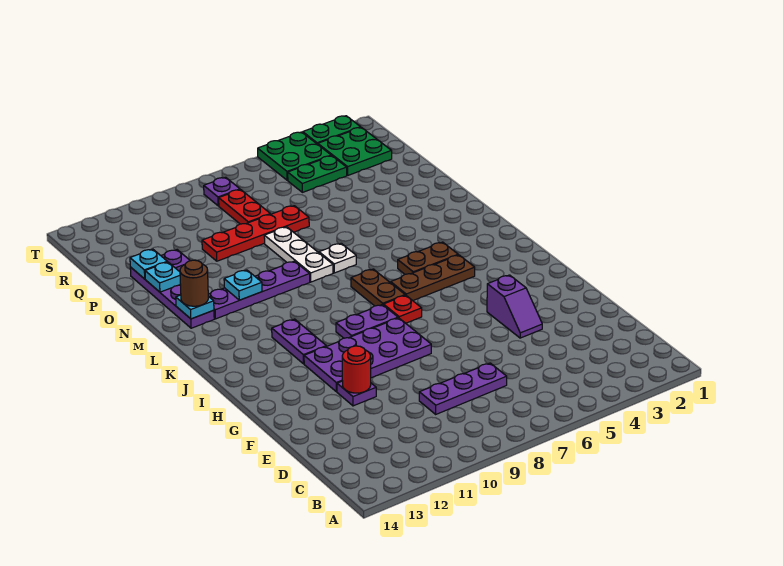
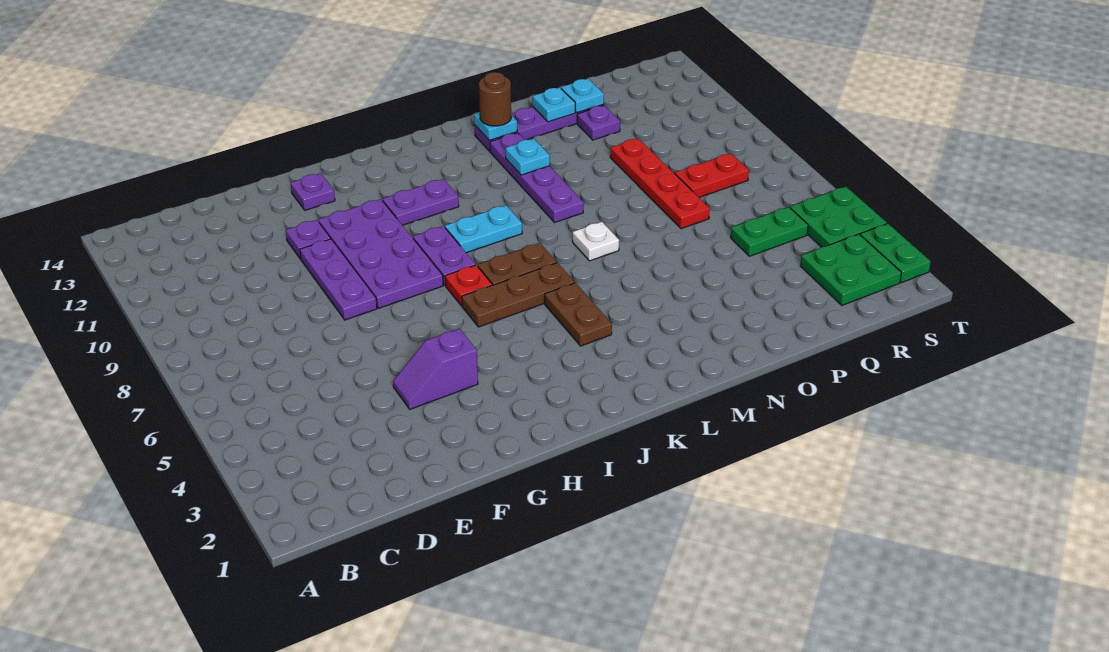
purple 1x3 plate [419,363,507,414] -> purple 1x3 plate moved to [300,239,377,320]
red 1x1 round brick [342,346,371,393] -> none
brown 1x3 plate [391,255,475,301] -> brown 1x3 plate turned to [462,263,575,327]
none -> cyan 1x2 plate [445,205,522,253]
white 1x3 plate [264,227,333,282] -> none
green 1x2 plate [288,156,347,192] -> green 1x2 plate turned to [731,207,808,256]
purple 1x1 plate [204,177,240,206] -> purple 1x1 plate moved to [291,173,335,210]

